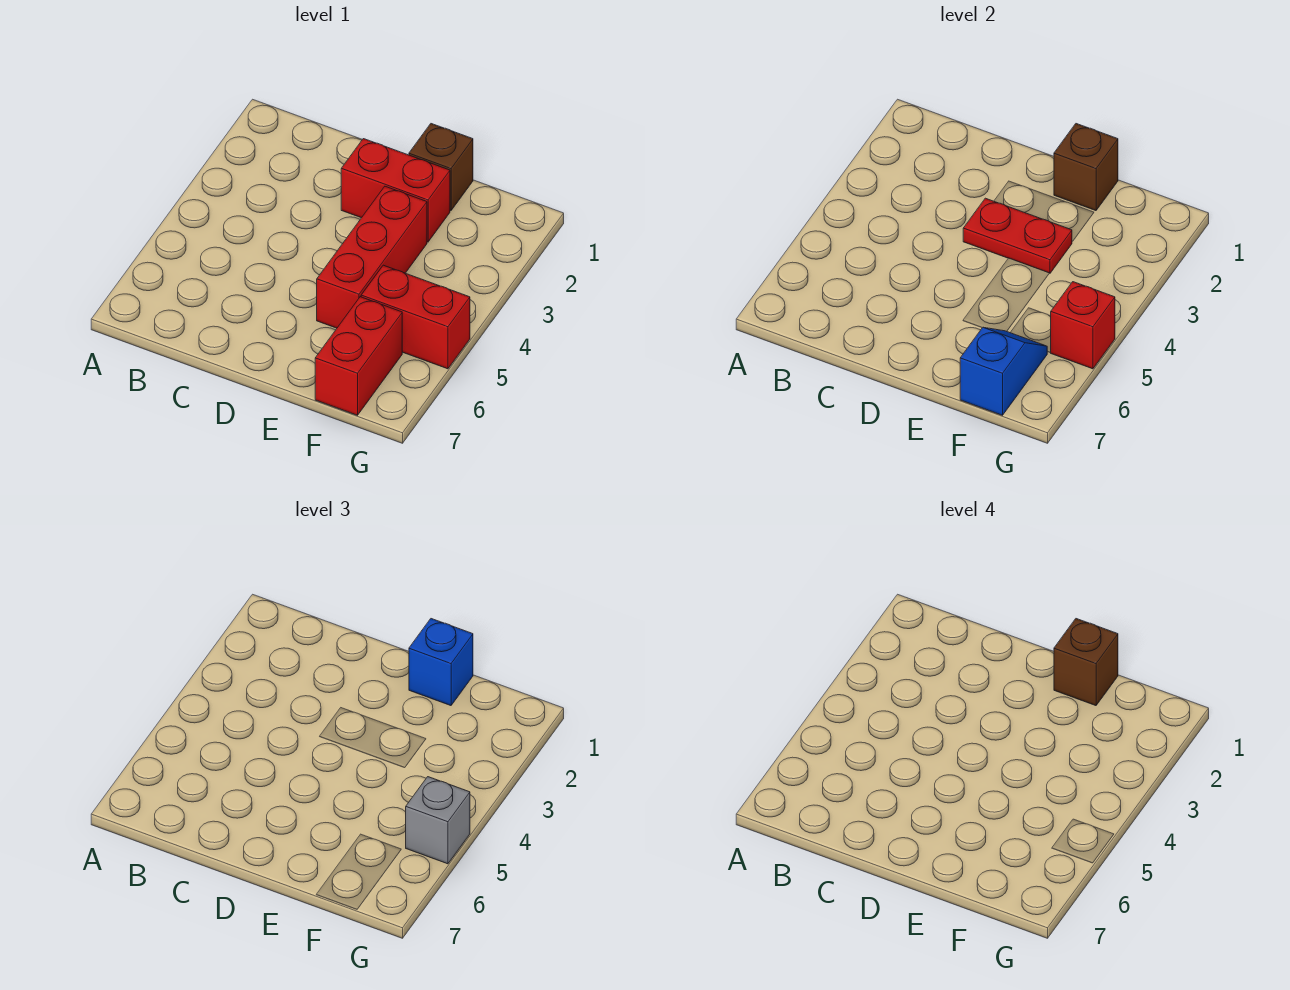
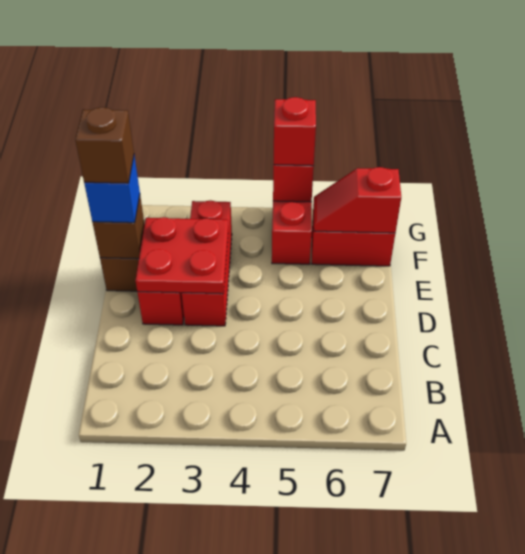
red 1x2 plate [963,198,1072,273] -> red 2x2 plate [135,217,228,294]
red 1x3 brick [317,186,427,328] -> red 1x3 brick turned to [182,200,232,326]
blue 1x2 slope [960,327,1048,415] -> red 1x2 slope [314,167,401,233]
grey 1x1 brick [406,777,470,864] -> red 1x1 brick [274,97,316,166]

